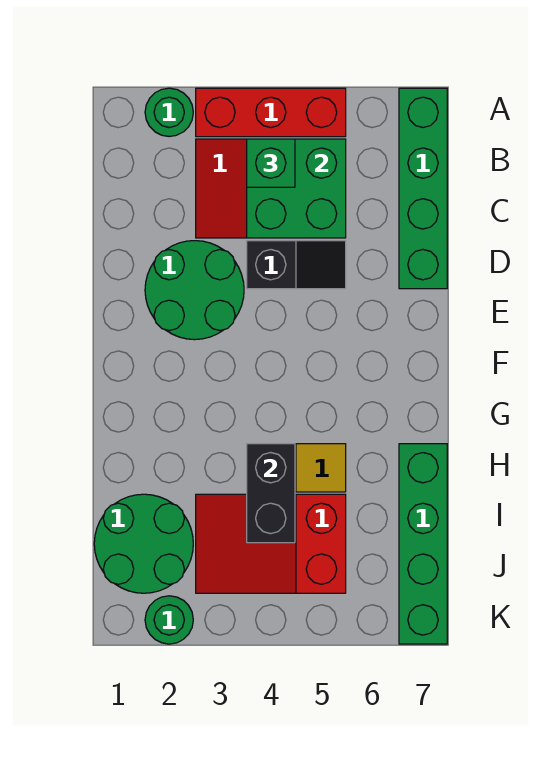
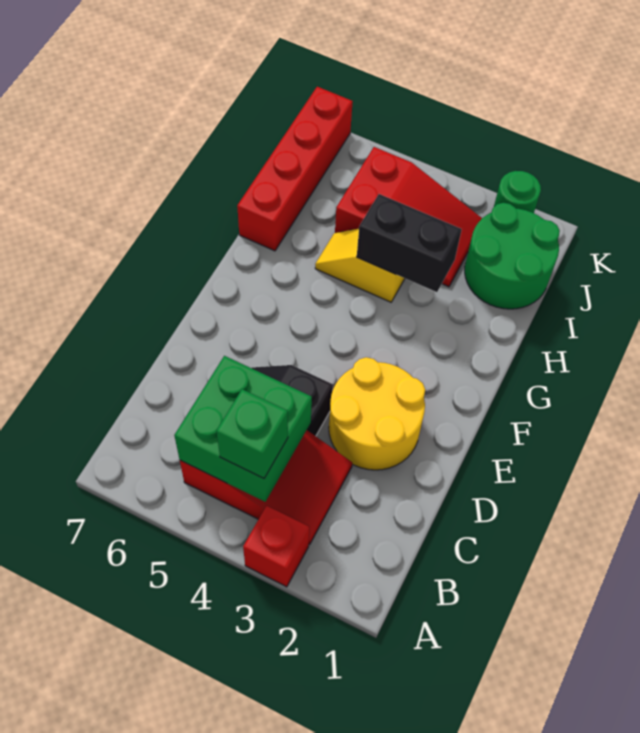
green 1x1 round brick [145,88,193,137] -> none
red 1x3 brick [196,88,346,137] -> red 1x1 brick [243,506,309,587]
green 1x4 brick [399,88,447,289] -> none
green 2x2 round brick [145,241,244,340] -> yellow 2x2 round brick [329,357,425,470]
black 1x2 brick [247,444,295,543] -> black 1x2 brick turned to [357,194,462,292]
green 1x4 brick [399,444,447,644] -> red 1x4 brick [237,87,353,251]

